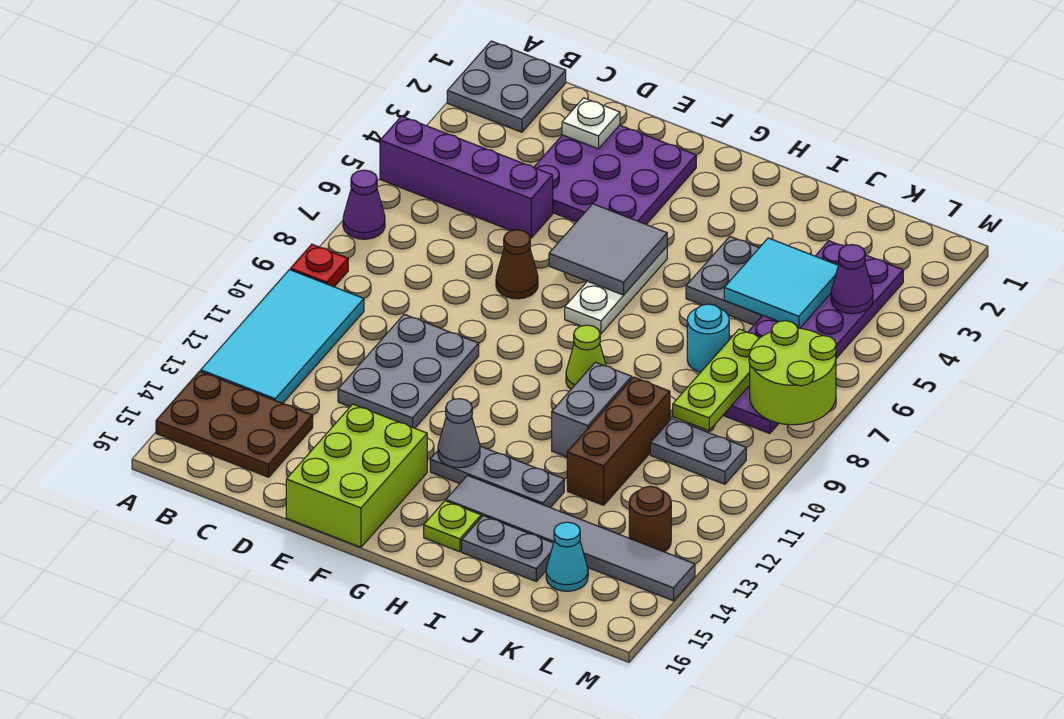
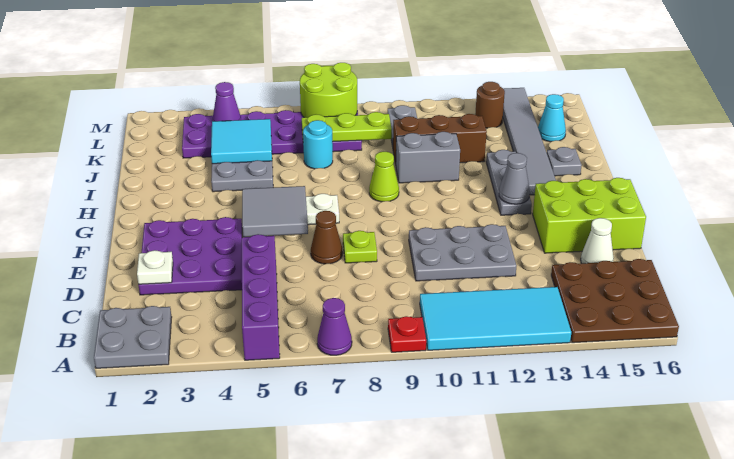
brown 2x3 plate [156,371,313,477] -> brown 3x3 plate [551,259,679,343]
none -> white 1x1 cone [581,218,614,263]
lime 1x1 plate [424,501,481,552] -> lime 1x1 plate moved to [343,231,377,263]
grey 1x2 plate [462,516,553,581] -> grey 1x1 plate [547,147,582,176]

